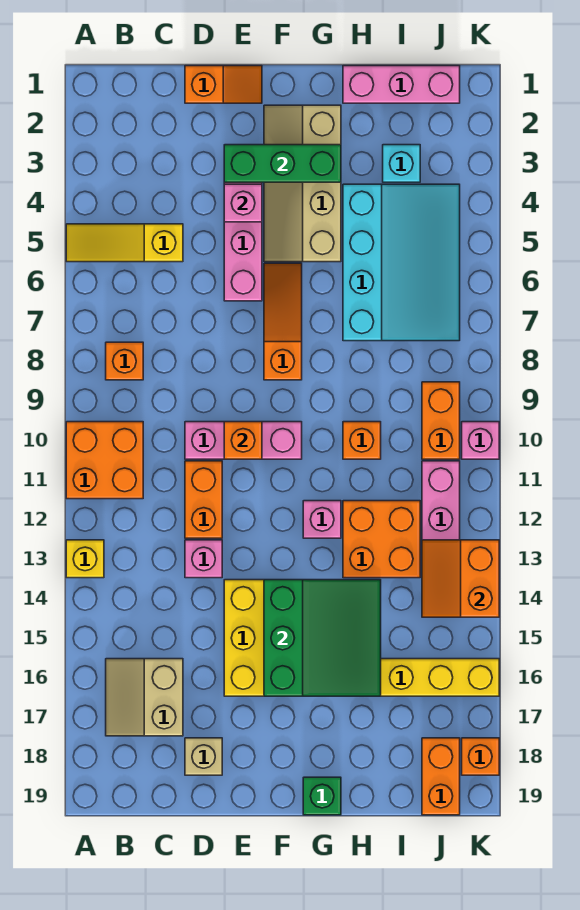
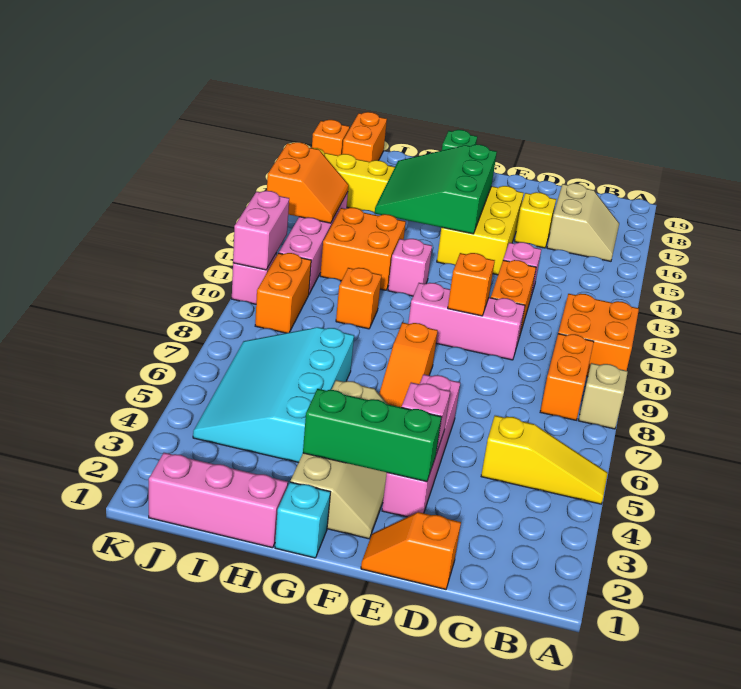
yellow 1x1 brick [66,540,104,578] -> yellow 1x1 brick moved to [515,192,556,248]
orange 1x1 brick [106,342,143,380] -> orange 1x2 brick [540,334,594,420]
tan 1x1 brick [185,738,222,775] -> tan 1x1 brick moved to [579,363,628,429]
cyan 1x1 brick [383,145,420,182] -> cyan 1x1 brick moved to [275,482,330,558]
none -> pink 1x2 brick [233,191,289,270]

